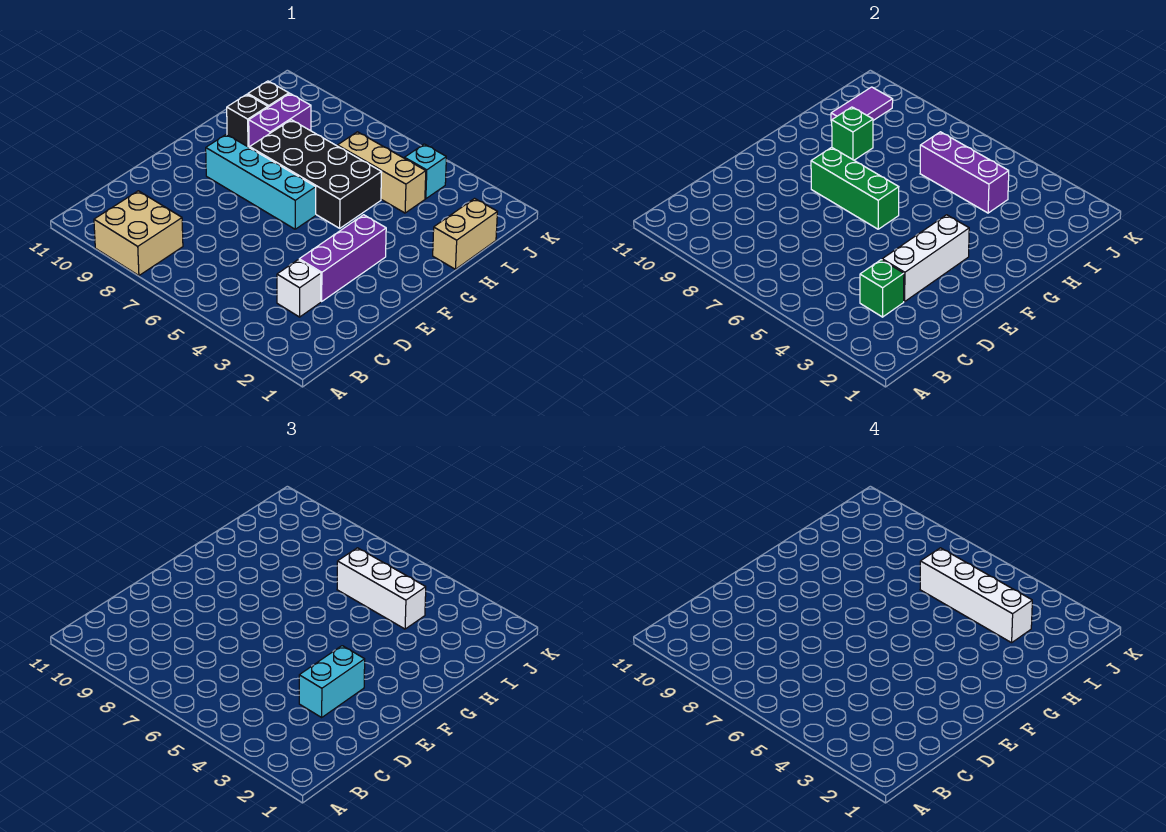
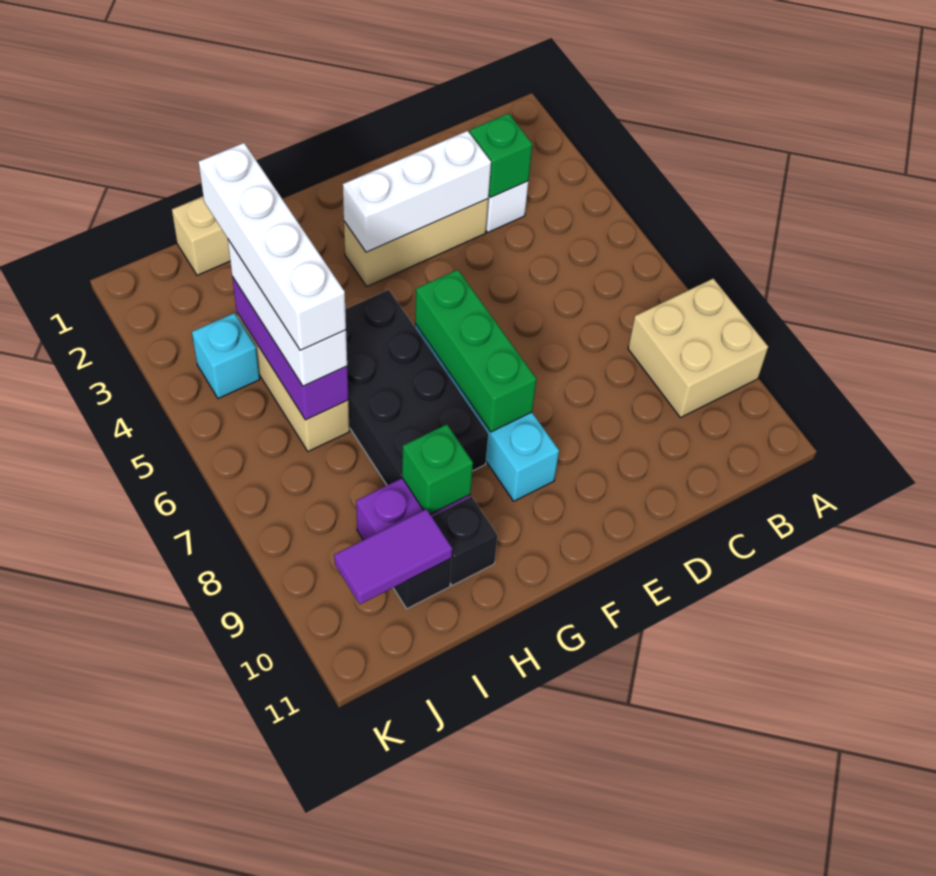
purple 1x3 brick [299,215,386,301] -> tan 1x3 brick [344,199,488,286]
cyan 1x2 brick [299,646,365,717] -> none

